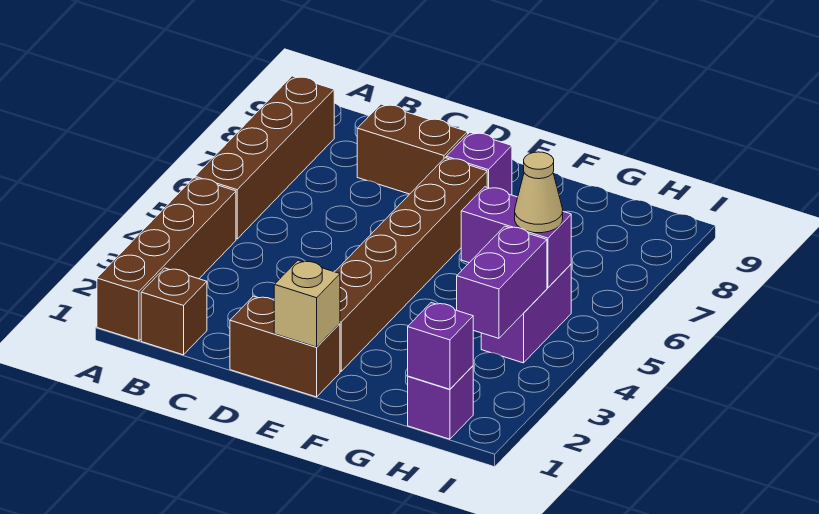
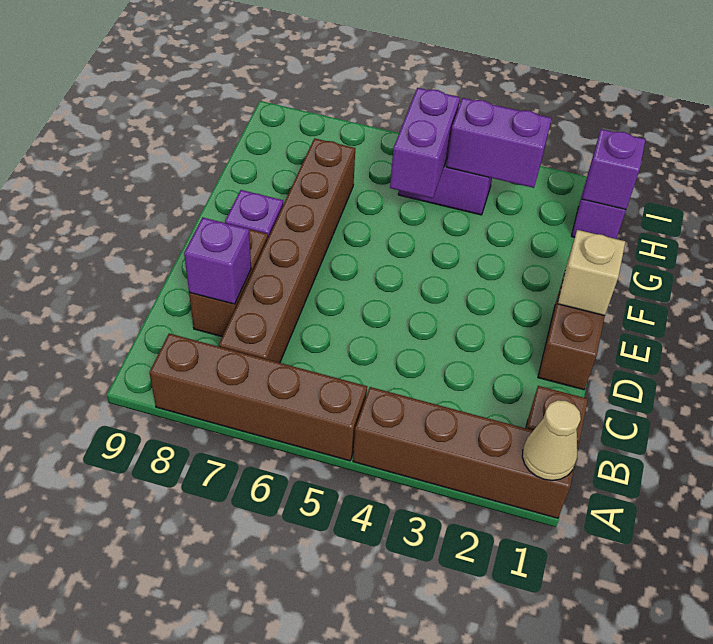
none -> purple 1x1 brick [184,218,251,304]
brown 1x6 brick [335,158,487,371] -> brown 1x6 brick turned to [219,138,355,363]
tan 1x1 cone [515,152,563,233] -> tan 1x1 cone moved to [522,400,581,480]

